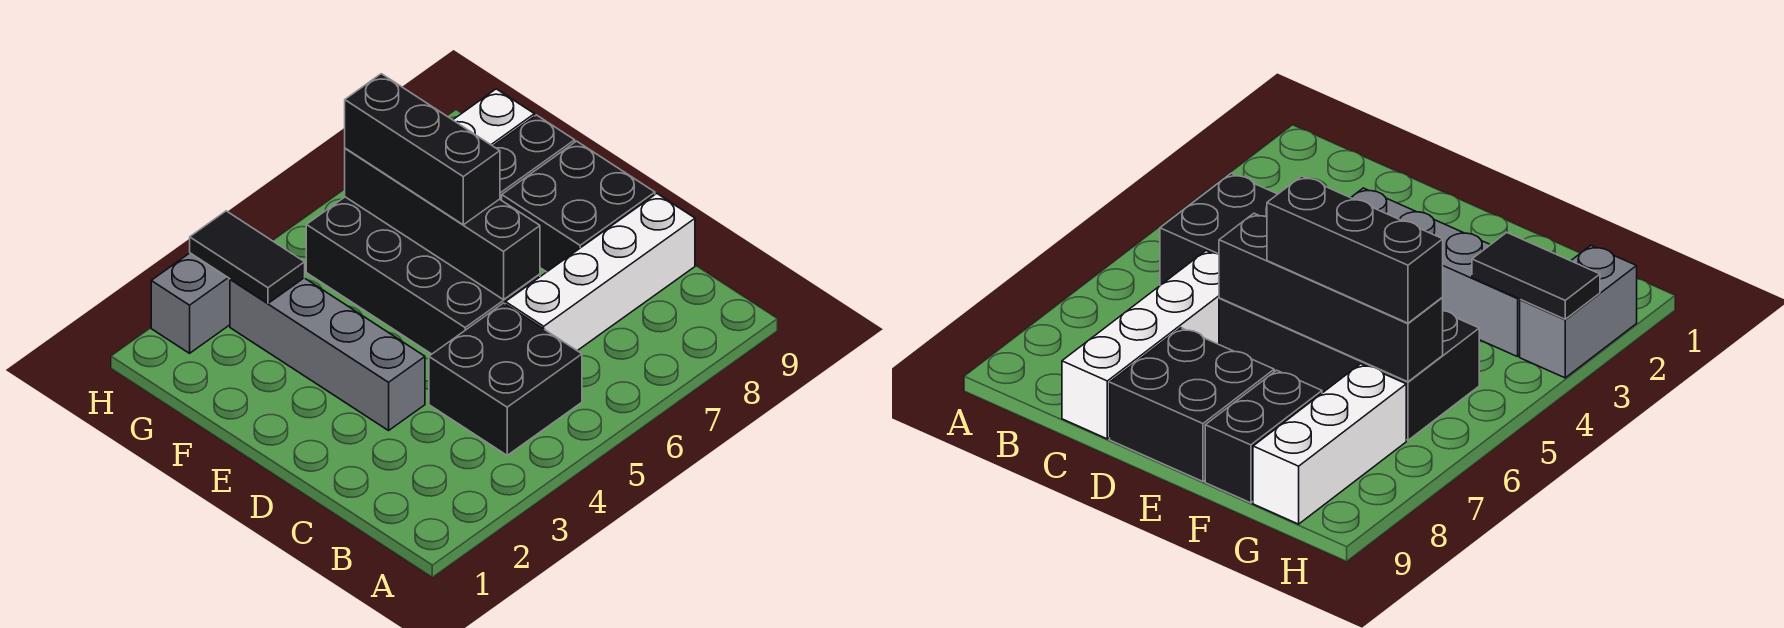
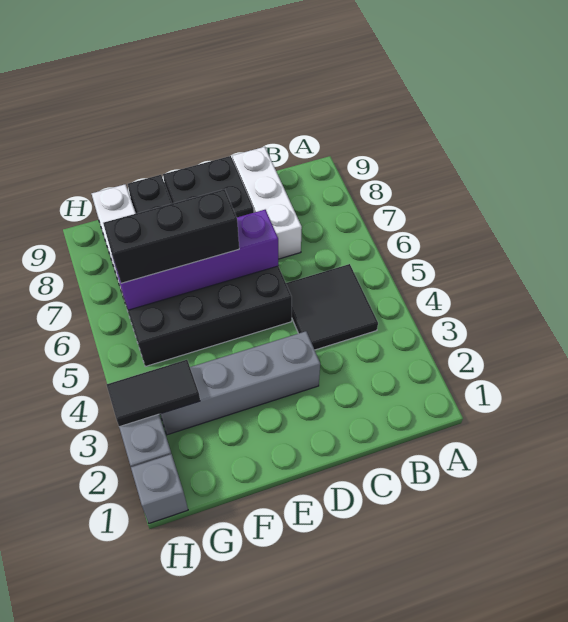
black 2x2 brick [429,303,582,455] -> black 2x2 tile [286,264,378,350]
white 1x4 brick [505,194,695,351] -> white 1x3 brick [233,147,302,259]
black 1x4 brick [345,148,540,300] -> purple 1x4 brick [114,210,278,310]
none -> grey 1x1 brick [131,454,188,523]

